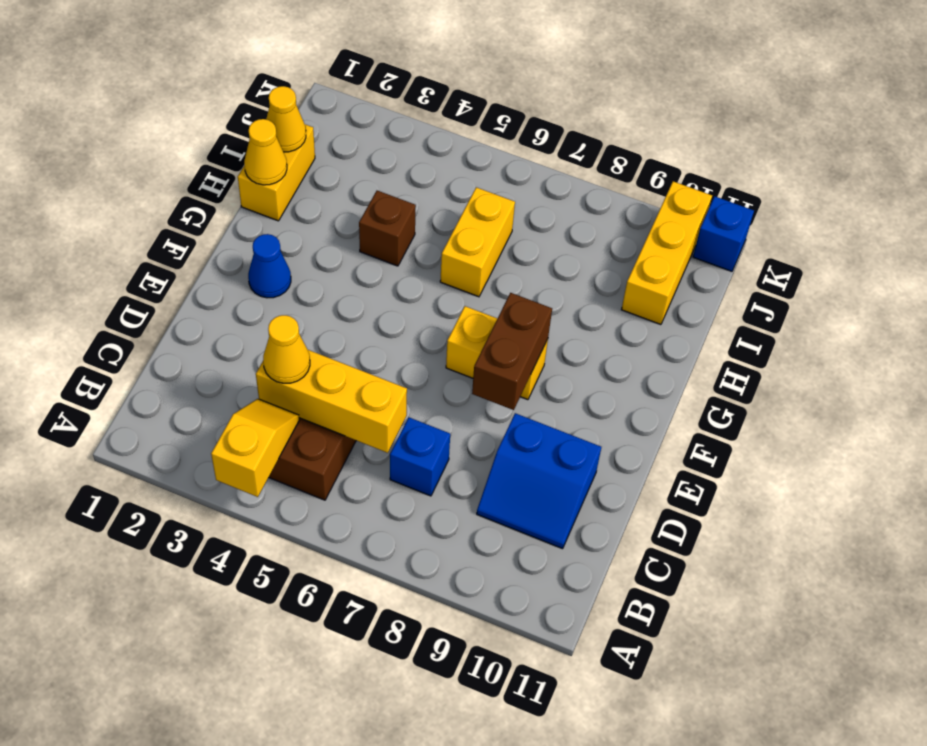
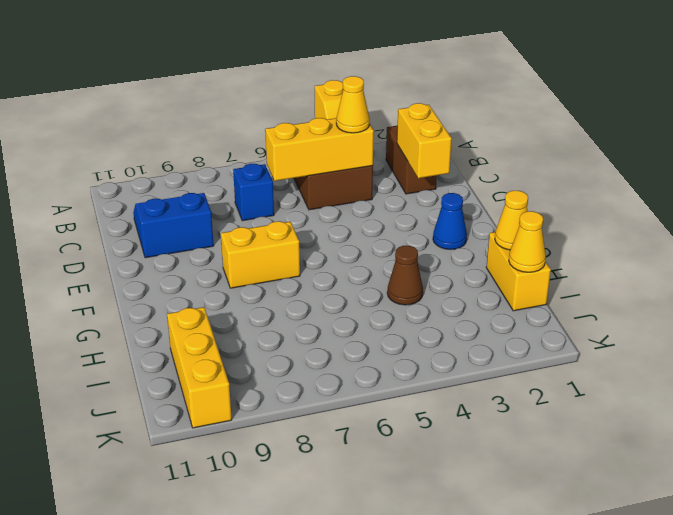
brown 1x2 brick [472,293,552,410] -> brown 1x2 brick moved to [386,125,437,194]
brown 1x1 brick [359,191,416,266] -> brown 1x1 cone [387,246,423,305]
yellow 1x2 brick [440,187,515,297] -> yellow 1x2 brick moved to [397,103,452,178]
blue 1x1 brick [693,196,754,271] -> none

